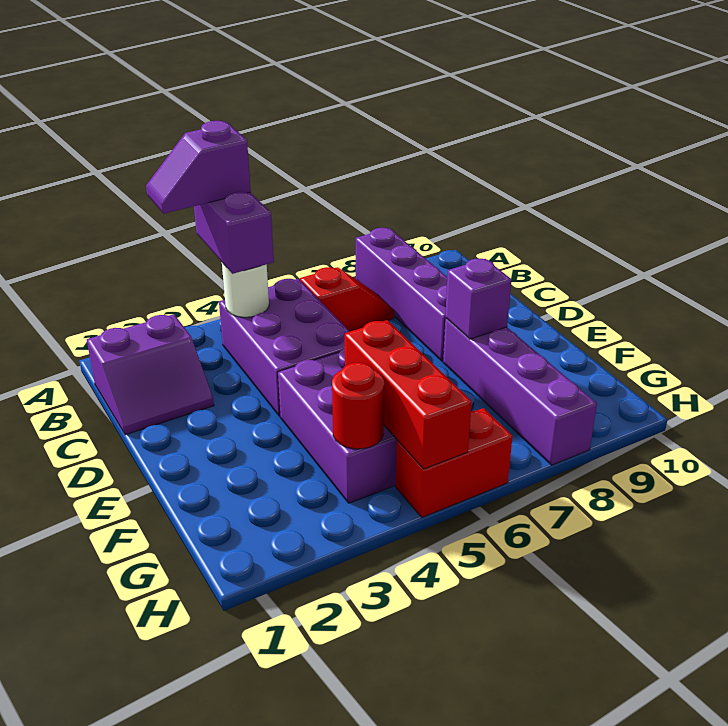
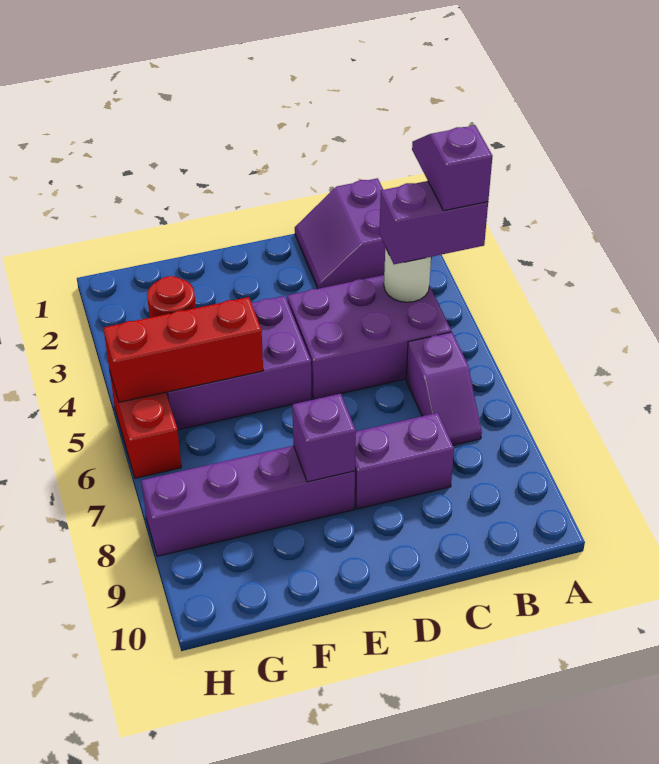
purple 1x4 brick [356,228,447,361] -> purple 1x2 brick [355,413,454,509]
red 1x2 slope [300,267,394,331] -> purple 1x2 slope [406,332,482,445]

